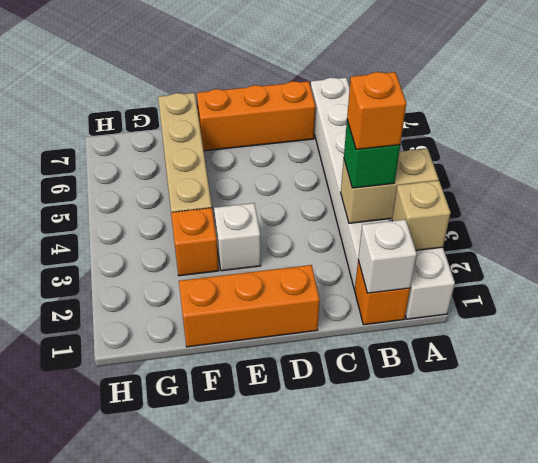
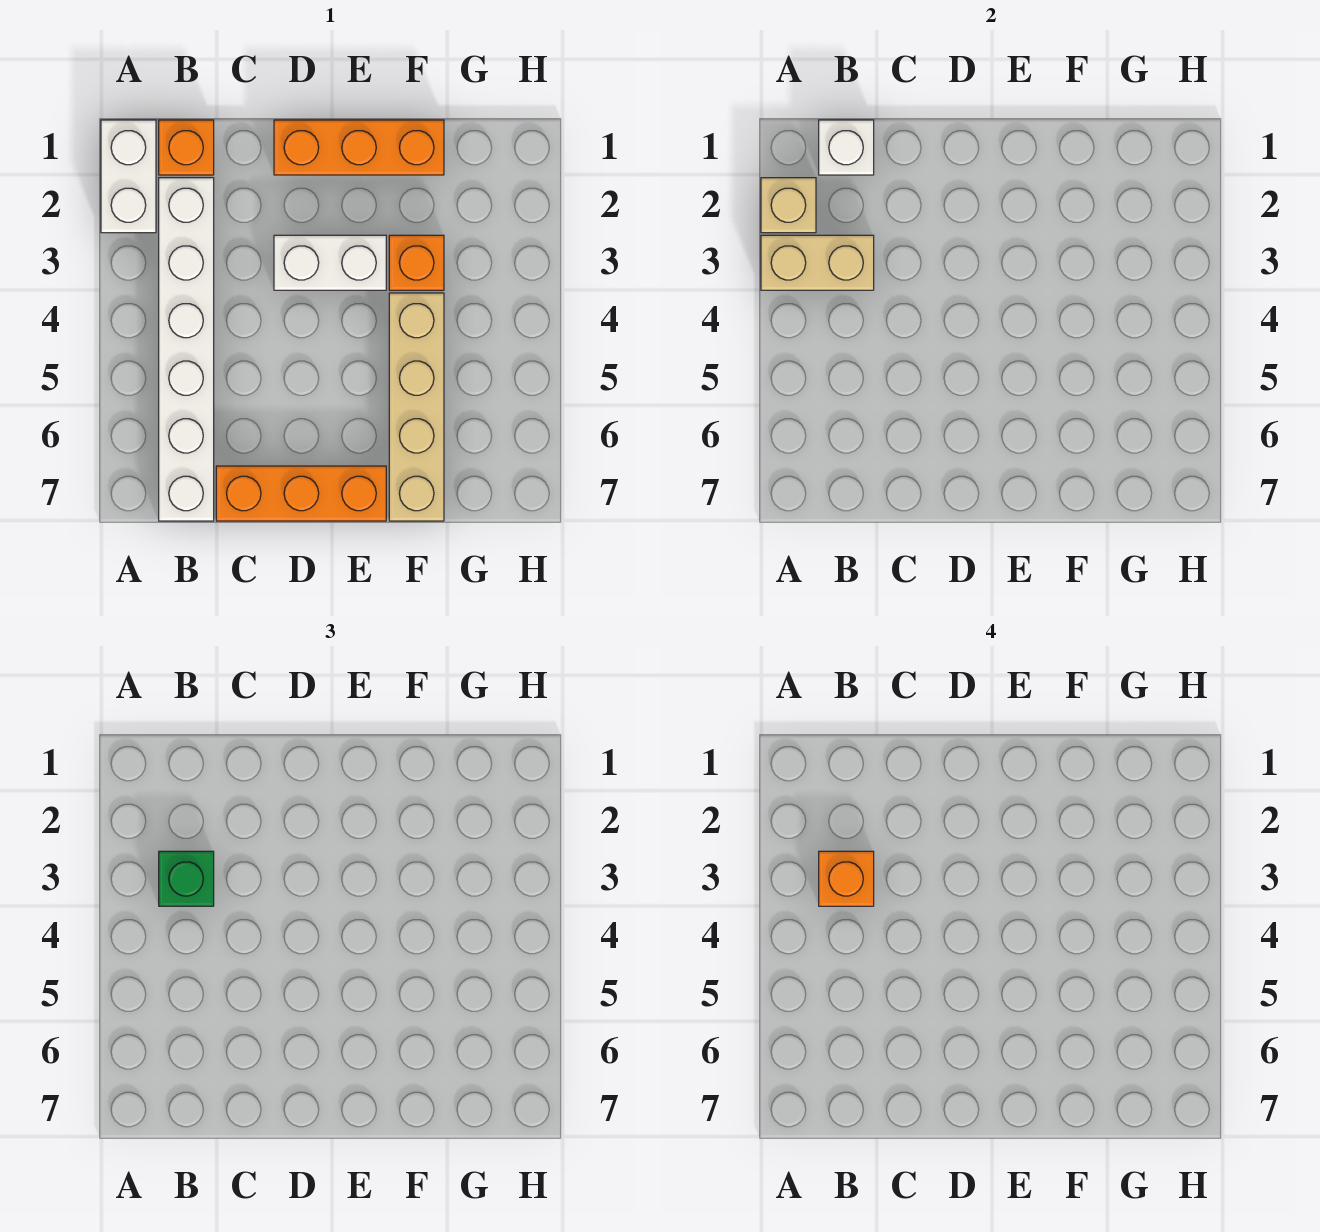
white 1x1 brick [214,203,261,271] -> white 1x2 brick [274,235,386,290]

